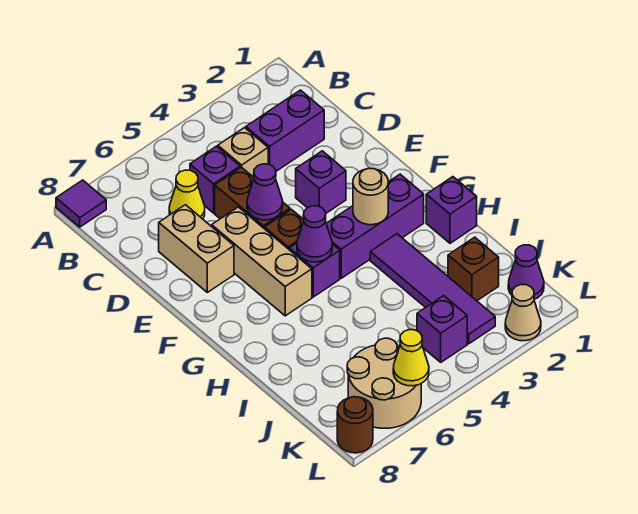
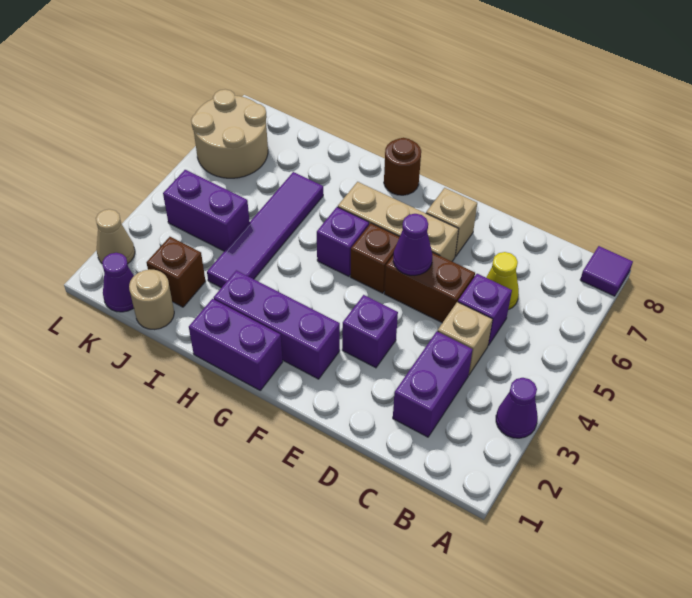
tan 1x2 brick [159,205,234,292] -> tan 1x1 brick [426,188,477,256]
purple 1x3 brick [326,174,424,278] -> purple 1x3 brick turned to [214,270,340,379]
tan 1x1 round brick [353,168,388,225] -> tan 1x1 round brick moved to [129,269,174,330]
purple 1x1 cone [297,206,332,262] -> purple 1x1 cone moved to [496,378,538,438]
purple 1x1 brick [426,177,477,243] -> purple 1x2 brick [189,299,283,390]
purple 1x4 tile [370,234,495,344] -> purple 1x4 tile turned to [207,172,323,288]
purple 1x1 brick [417,296,467,362] -> purple 1x2 brick [163,170,250,251]
yellow 1x1 cone [393,330,429,386] -> none
brown 1x1 round brick [337,397,373,453] -> brown 1x1 round brick moved to [384,138,421,195]

